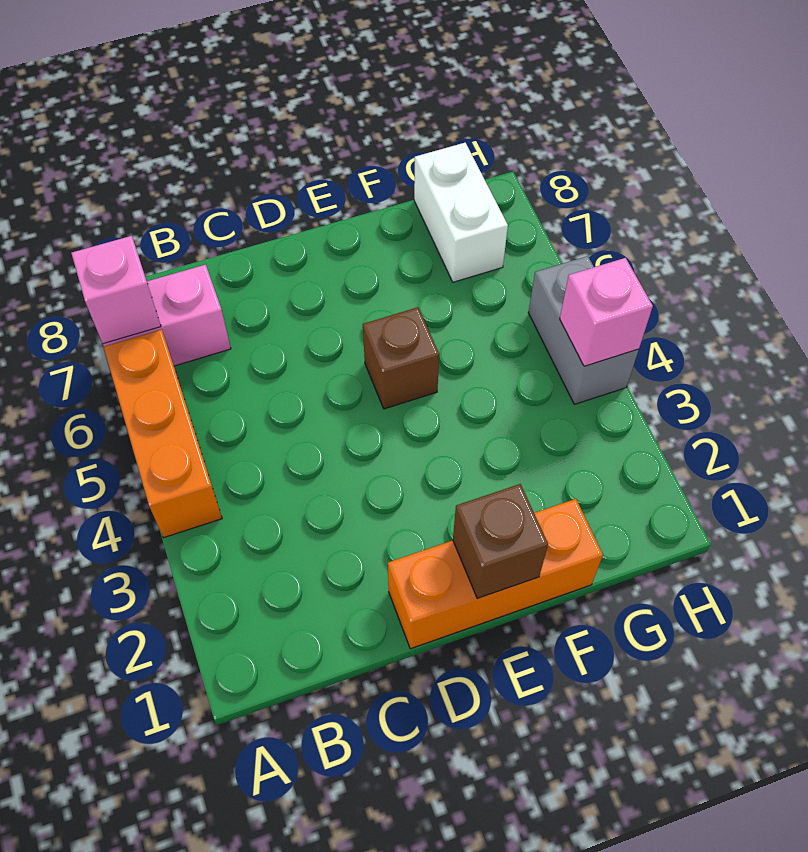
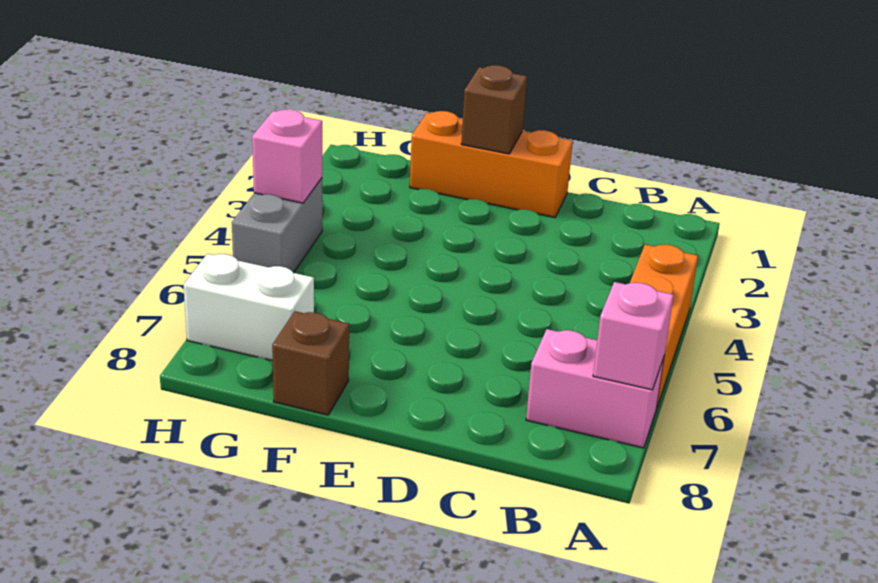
brown 1x1 brick [363,307,439,409] -> brown 1x1 brick moved to [272,311,349,415]
white 1x2 brick [414,143,508,282] -> white 1x2 brick turned to [184,254,314,361]

